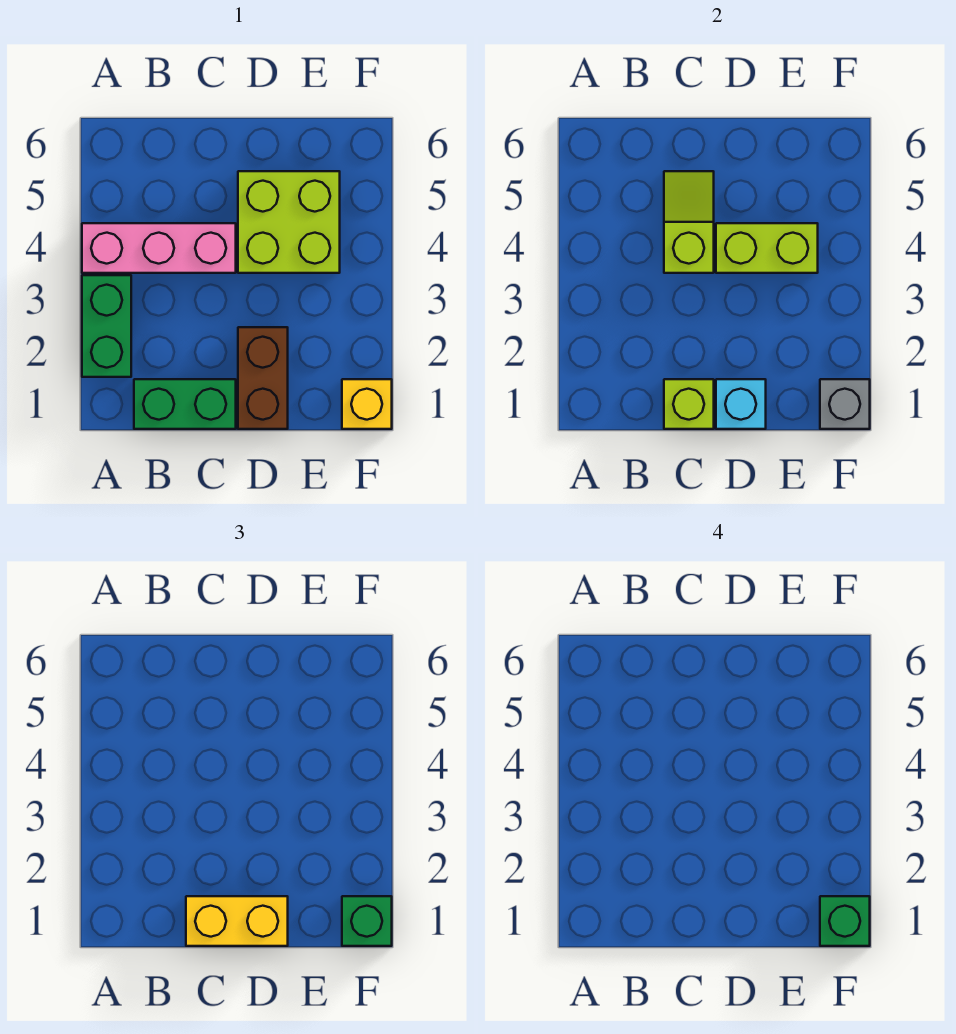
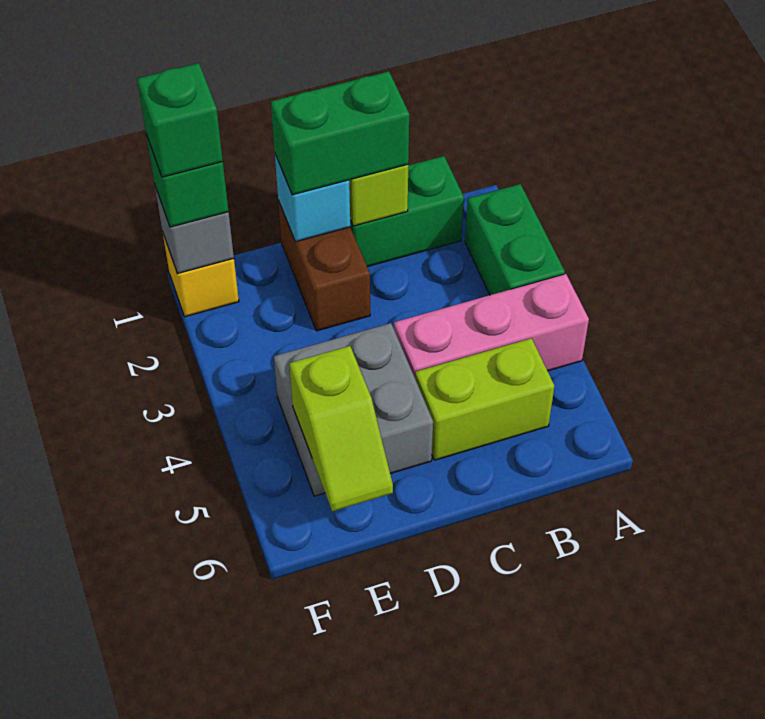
yellow 1x2 brick [186,896,288,946] -> green 1x2 brick [271,71,409,195]
lime 1x2 slope [664,171,714,273] -> lime 1x2 slope moved to [289,346,393,511]
lime 2x2 brick [238,171,340,273] -> grey 2x2 brick [274,323,433,496]
lime 1x2 brick [716,223,818,273] -> lime 1x2 brick moved to [415,338,554,460]

